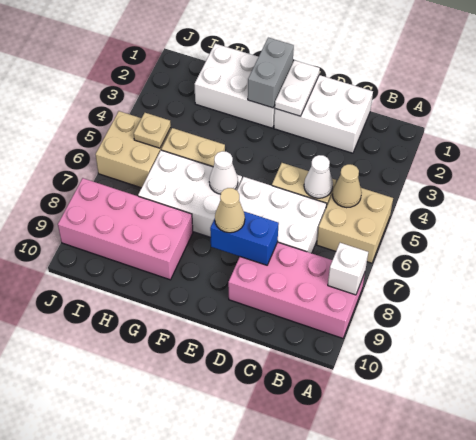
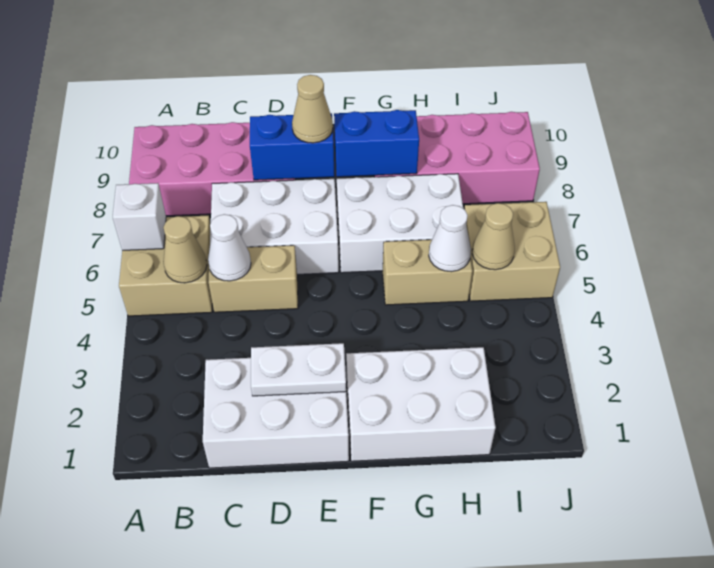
white 1x1 brick [328,243,368,295] -> white 1x1 brick moved to [113,183,166,251]
white 1x2 plate [275,60,320,116] -> white 1x2 plate turned to [251,343,346,396]
grey 1x2 brick [248,38,294,108] -> none
white 1x1 cone [209,151,238,194] -> white 1x1 cone moved to [429,205,471,272]
none -> blue 1x2 brick [334,110,419,177]
tan 1x1 plate [134,113,171,148] -> tan 1x1 cone [472,203,515,270]

